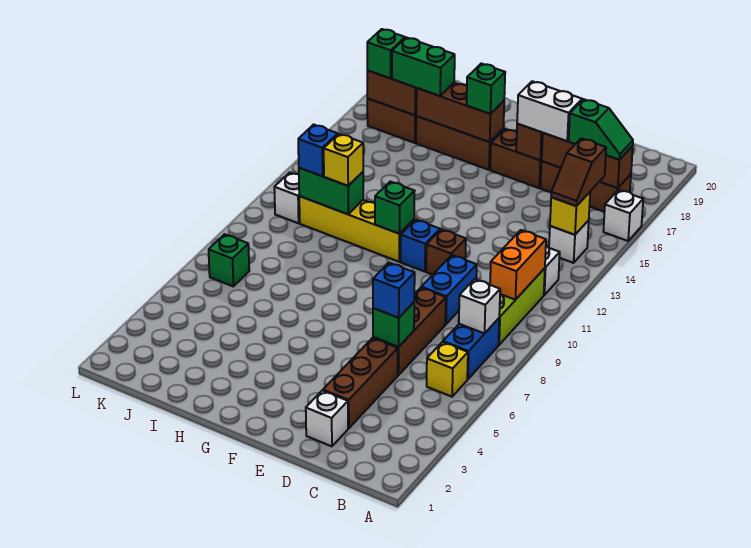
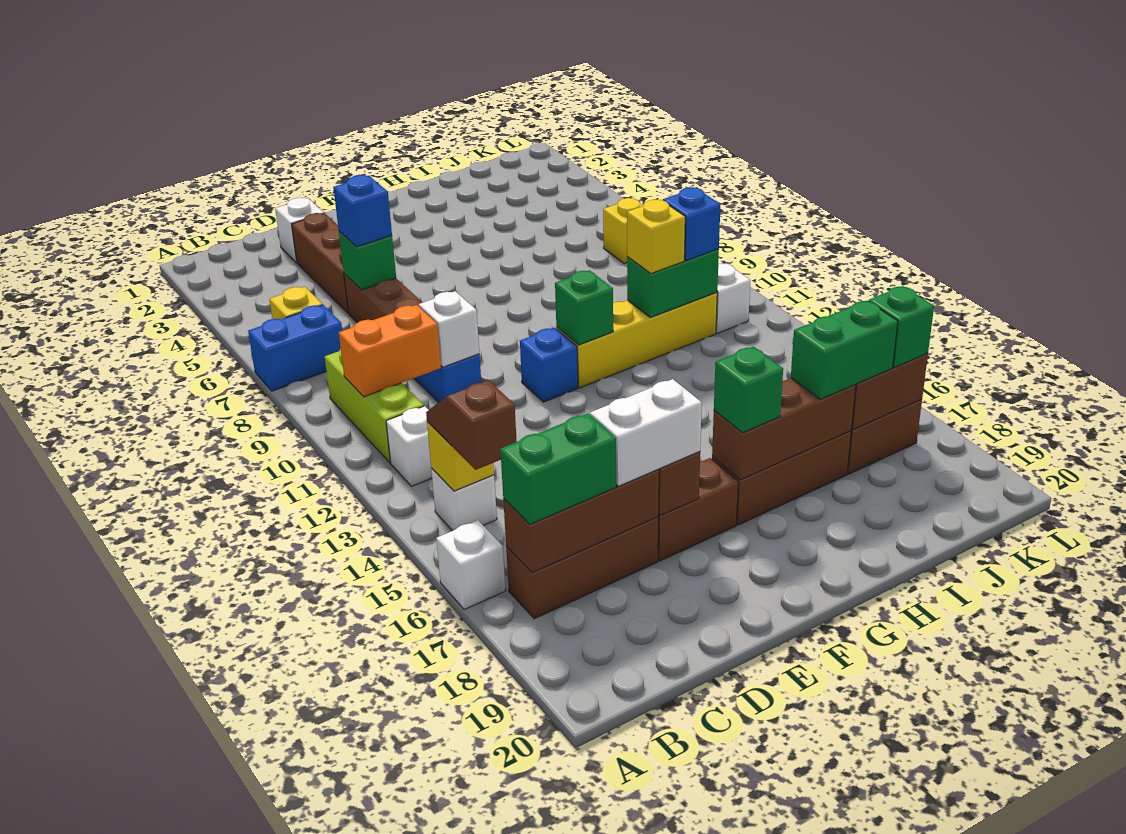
blue 1x2 brick [443,318,499,379] -> blue 1x2 brick turned to [248,305,342,391]
white 1x1 brick [459,279,500,333] -> white 1x1 brick moved to [419,291,479,367]
orange 1x2 brick [490,230,546,300] -> orange 1x2 brick turned to [339,305,441,397]
green 1x2 slope [569,99,633,160] -> green 1x2 brick [500,413,616,525]
brown 1x1 brick [426,229,466,275] -> none
green 1x1 brick [209,234,249,287] -> yellow 1x1 brick [603,198,643,264]

